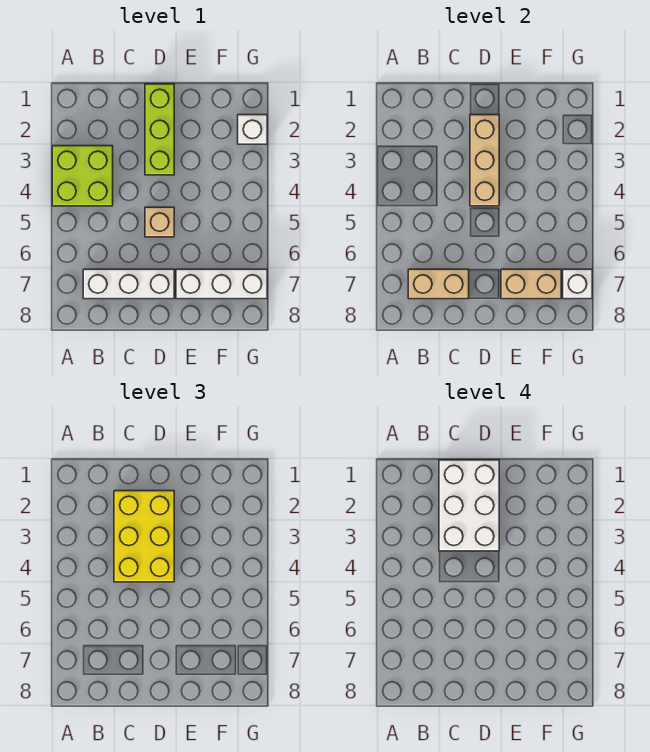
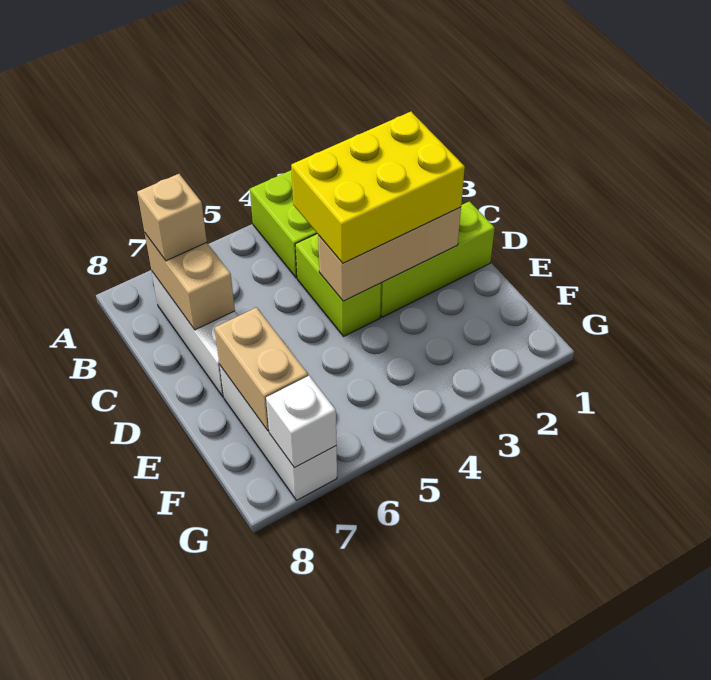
white 2x3 brick [439,460,499,551] -> none
none -> lime 1x2 brick [295,234,381,336]
tan 1x1 brick [145,207,174,237] -> tan 1x1 brick moved to [137,174,207,261]
white 1x1 brick [238,115,267,144] -> none

